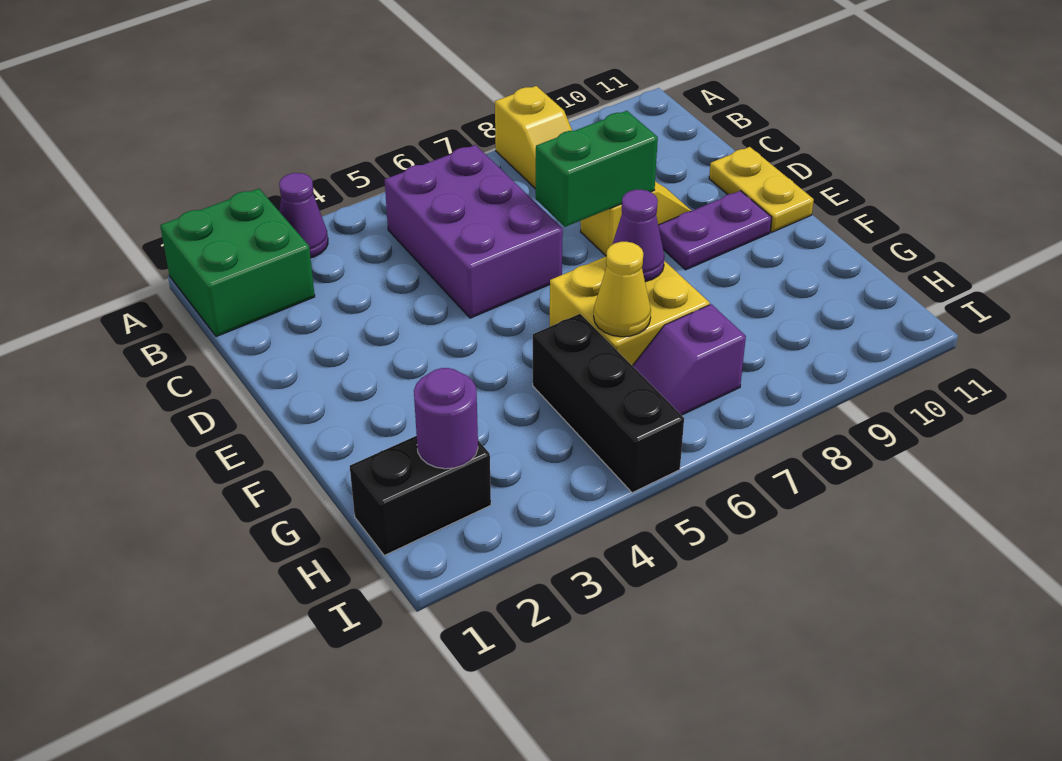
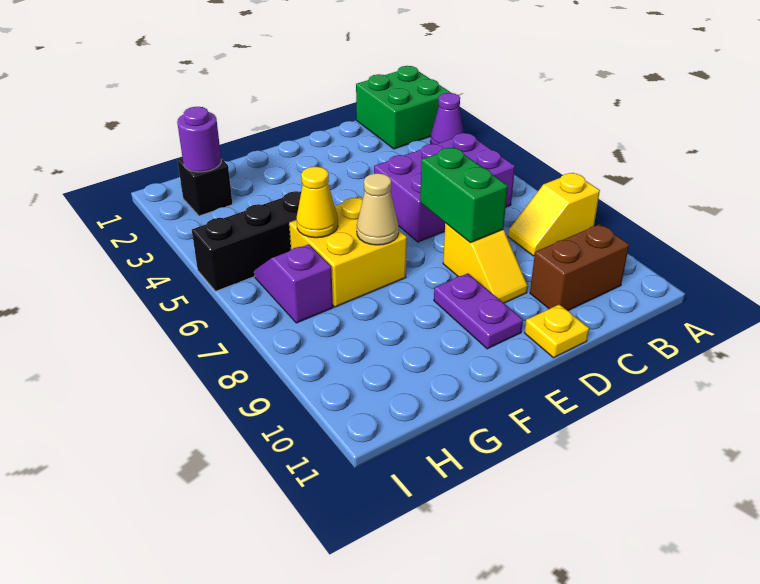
none -> brown 1x2 brick [530,224,629,311]
yellow 1x2 plate [709,147,814,232] -> yellow 1x1 plate [525,304,589,358]
purple 1x1 cone [613,190,665,282] -> tan 1x1 cone [357,173,399,245]
black 1x2 brick [350,436,491,555] -> black 1x1 brick [177,158,232,216]

